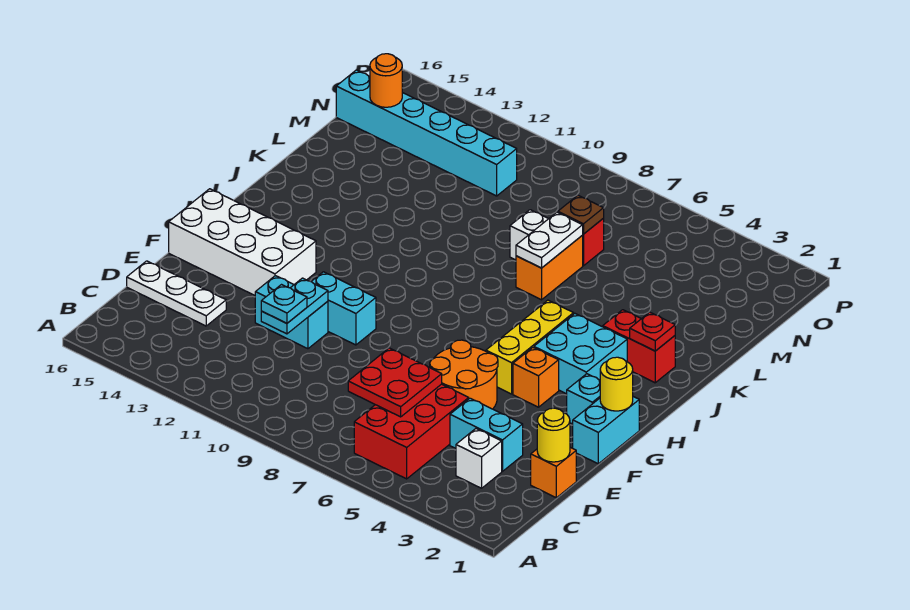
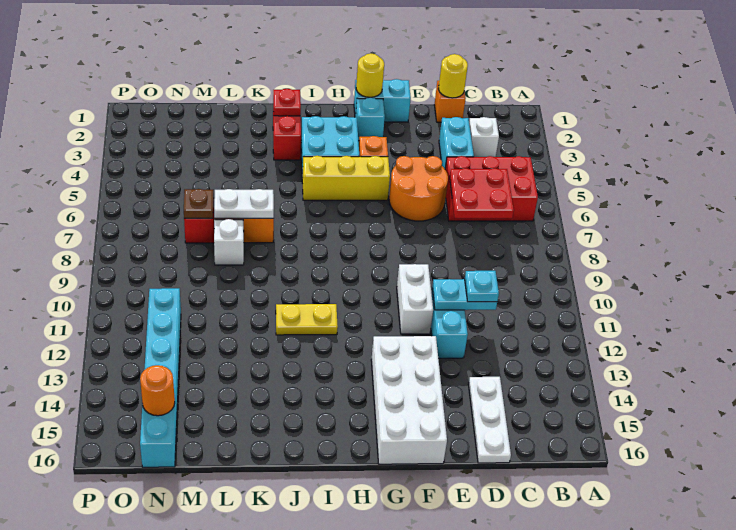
cyan 1x2 brick [311,272,376,345] -> white 1x2 brick [397,264,433,334]
none -> yellow 1x2 plate [276,304,338,335]

